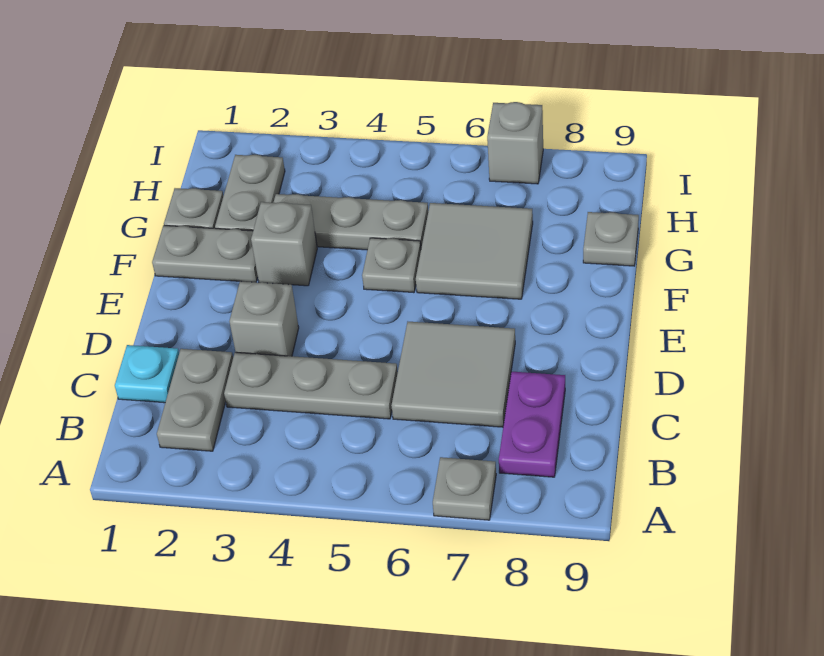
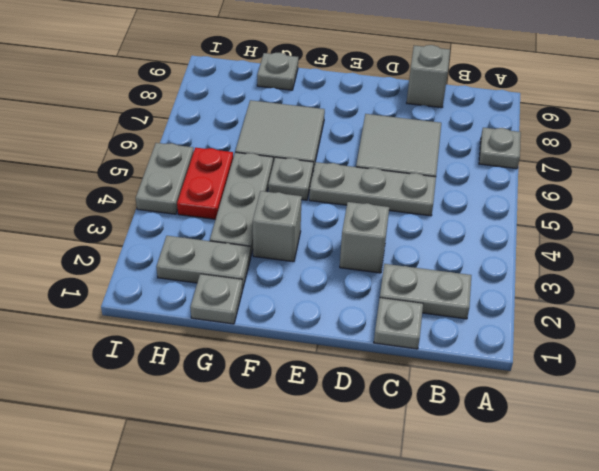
purple 1x2 plate [499,371,565,477] -> none
cyan 1x1 plate [115,345,179,403] -> grey 1x1 plate [374,298,423,349]
grey 1x3 plate [224,352,398,419] -> grey 1x3 plate turned to [309,162,436,216]
grey 1x2 plate [152,225,258,282] -> grey 1x2 plate moved to [136,143,194,214]
none -> red 1x2 plate [177,148,233,219]
grey 1x1 brick [487,102,543,184] -> grey 1x1 brick moved to [407,45,450,108]

